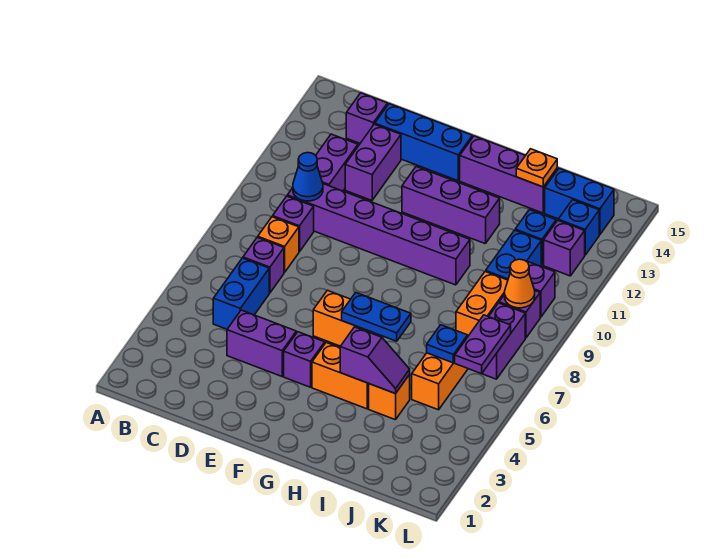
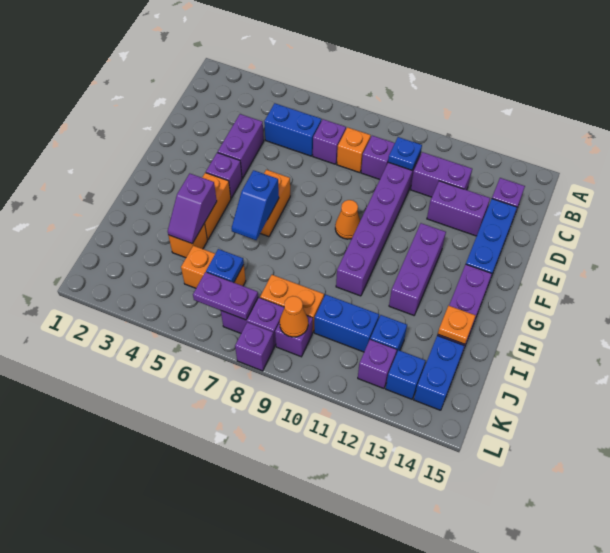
blue 1x1 cone [293,153,323,201] -> blue 1x1 plate [388,137,422,170]
none -> orange 1x1 cone [335,200,360,239]
blue 1x2 plate [342,293,411,341] -> blue 1x2 slope [231,170,279,240]
purple 1x1 brick [528,262,555,317] -> purple 1x1 brick moved to [235,322,274,371]

